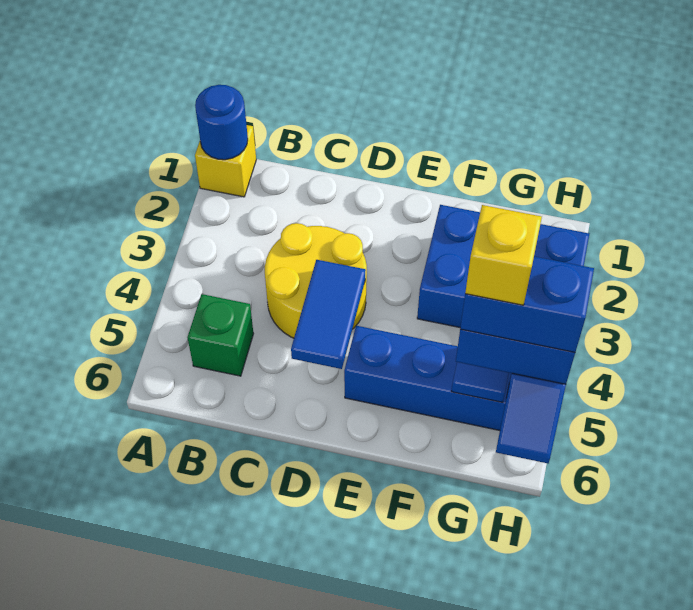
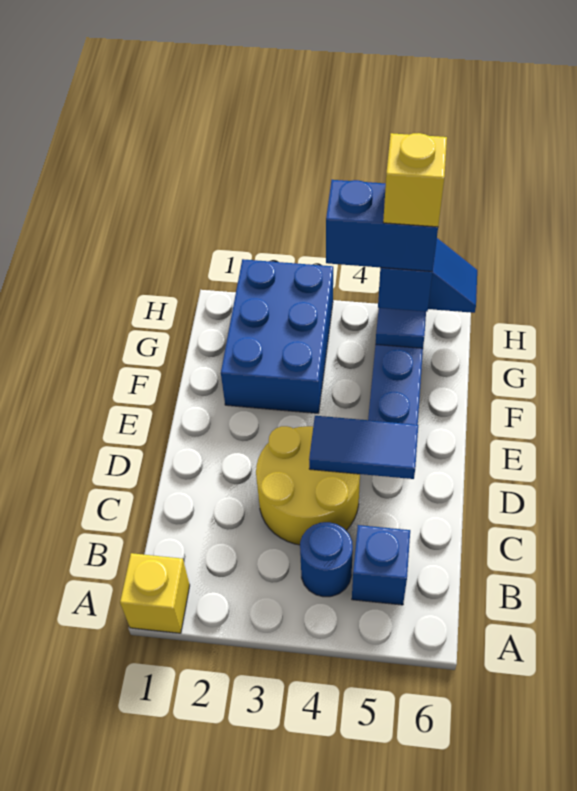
blue 1x1 round brick [195,85,248,160] -> blue 1x1 round brick moved to [300,522,353,597]
green 1x1 brick [188,294,254,376] -> blue 1x1 brick [352,525,410,605]
blue 1x2 brick [460,256,594,352] -> blue 1x2 brick turned to [326,180,438,271]

